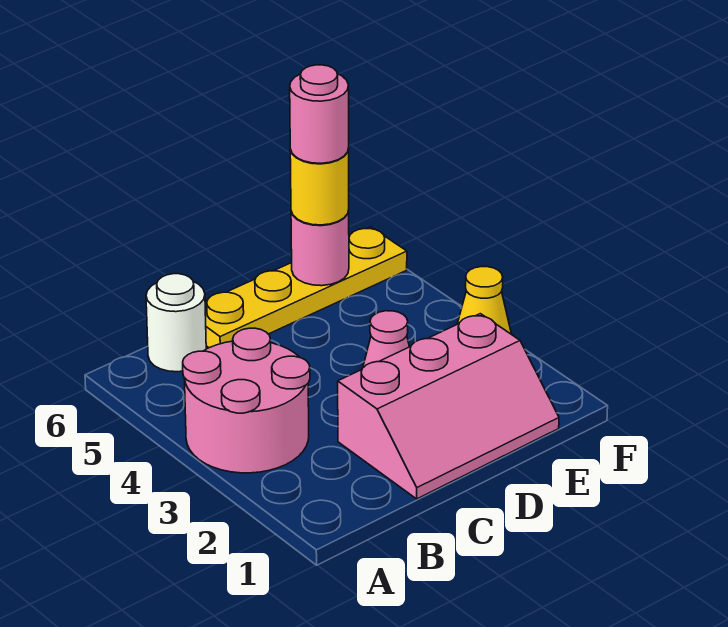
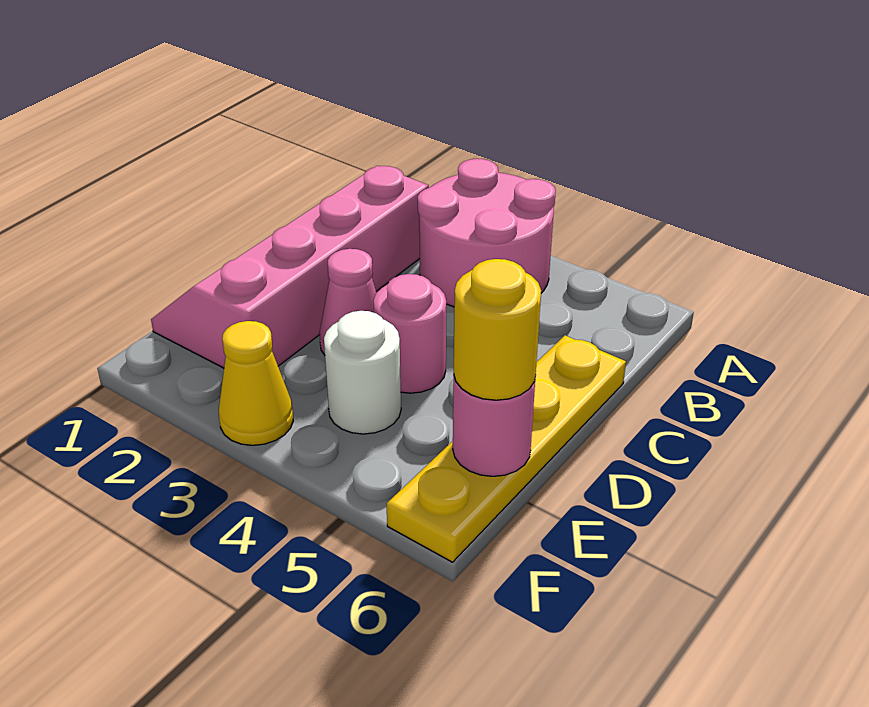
white 1x1 round brick [146,274,206,372] -> white 1x1 round brick moved to [324,311,401,434]
pink 2x3 slope [338,314,559,499] -> pink 2x4 slope [151,166,429,368]
pink 1x1 round brick [290,65,349,163] -> pink 1x1 round brick moved to [373,274,446,393]

